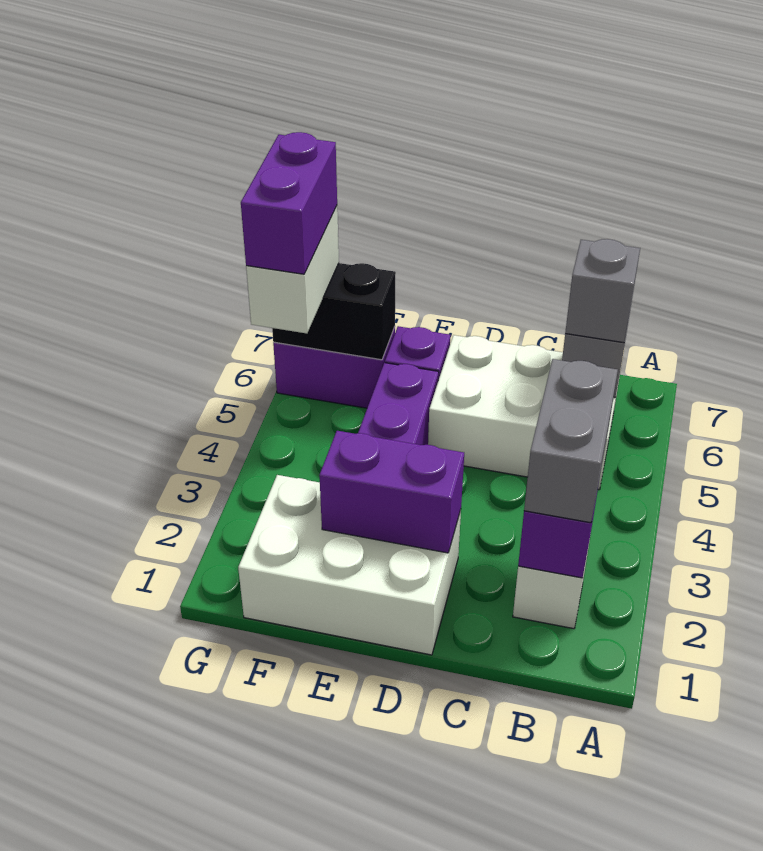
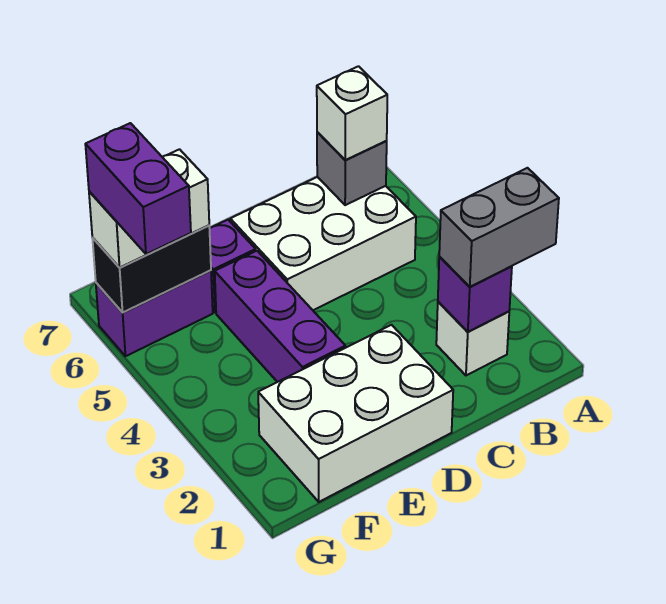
grey 1x2 brick [524,359,618,523] -> grey 1x2 brick turned to [439,168,559,287]
grey 1x1 brick [565,239,640,343] -> white 1x1 brick [317,66,387,160]
purple 1x2 brick [319,431,464,553] -> none
white 1x2 brick [246,206,339,333] -> white 1x2 brick turned to [89,149,209,268]

